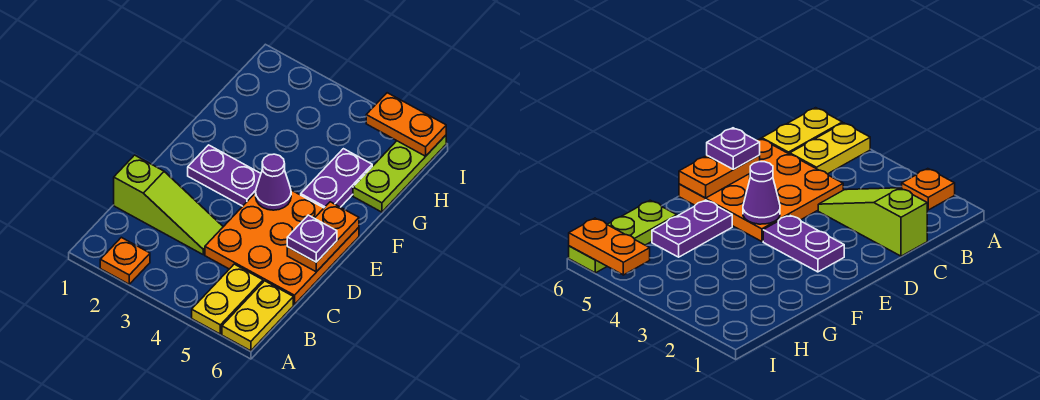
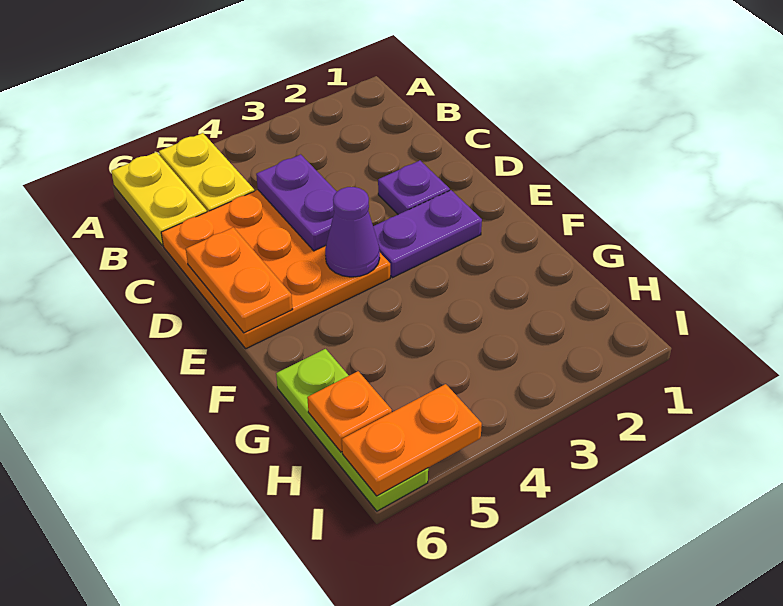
orange 1x1 plate [100,237,150,284] -> orange 1x1 plate moved to [307,371,392,452]
lime 1x3 slope [114,155,223,255] -> none
purple 1x1 plate [287,215,337,262] -> purple 1x1 plate moved to [378,161,450,214]
purple 1x2 plate [301,149,372,208] -> purple 1x2 plate moved to [256,154,337,251]

